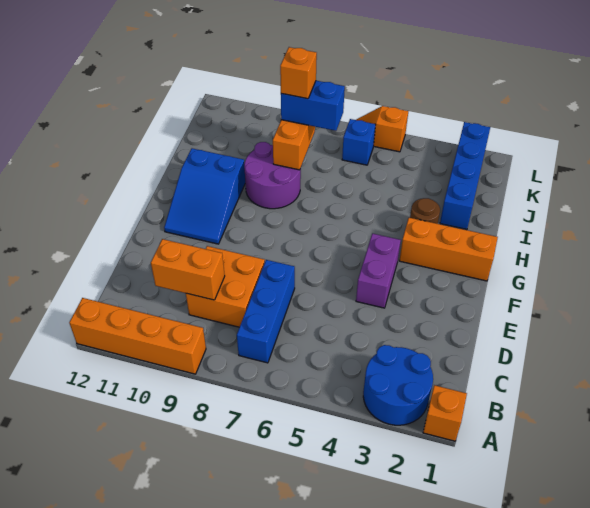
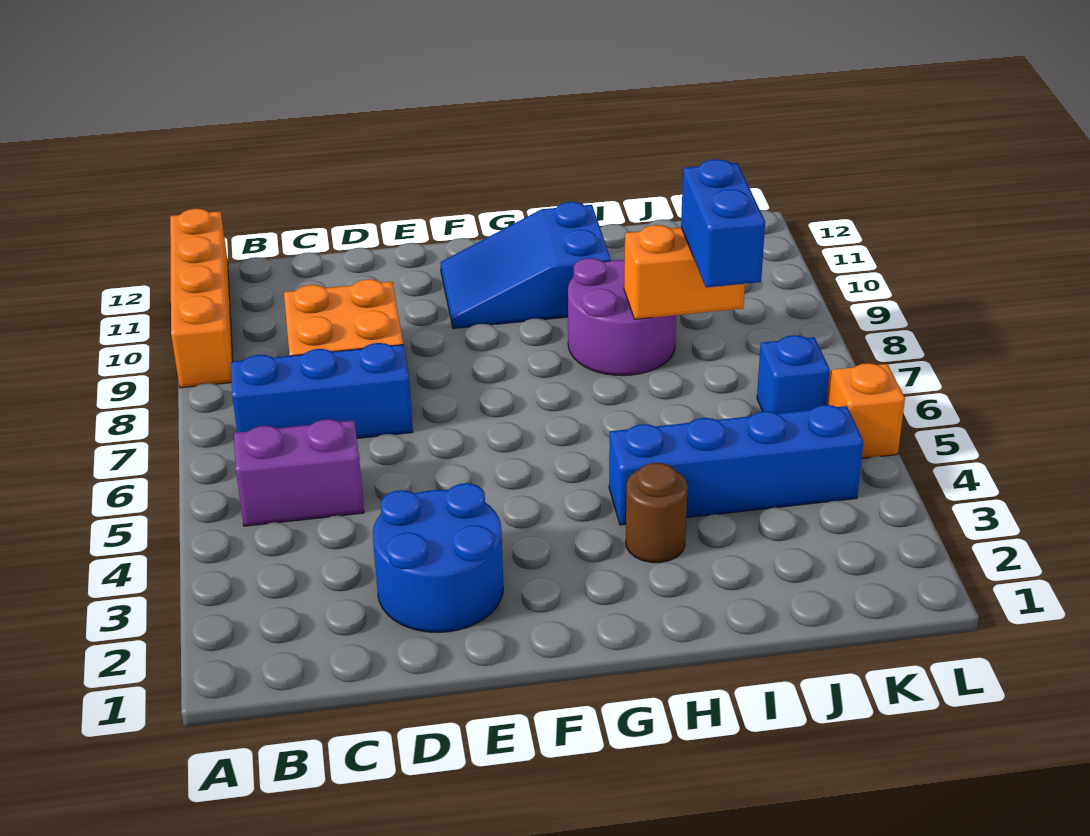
orange 1x1 brick [423,385,467,441] -> none
blue 2x2 round brick [363,345,433,425] -> blue 2x2 round brick moved to [373,483,503,633]
orange 1x2 brick [151,239,225,300] -> none
purple 1x2 brick [356,234,401,308] -> purple 1x2 brick moved to [234,419,364,526]
orange 1x3 brick [399,218,498,281] -> none
blue 1x4 brick [440,122,490,229] -> blue 1x4 brick moved to [609,405,864,525]
orange 1x1 brick [280,47,317,99] -> none

